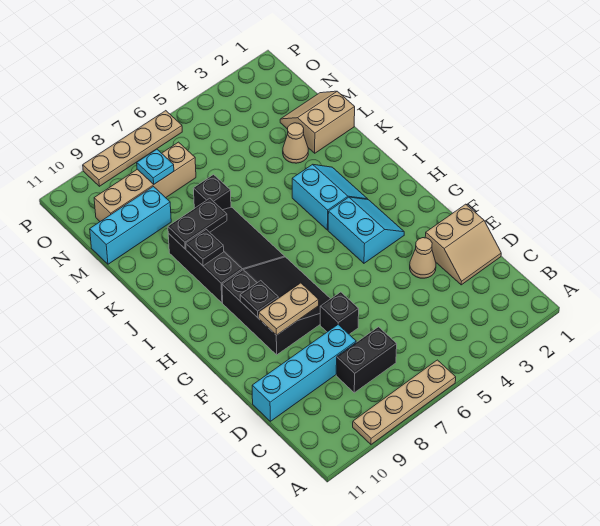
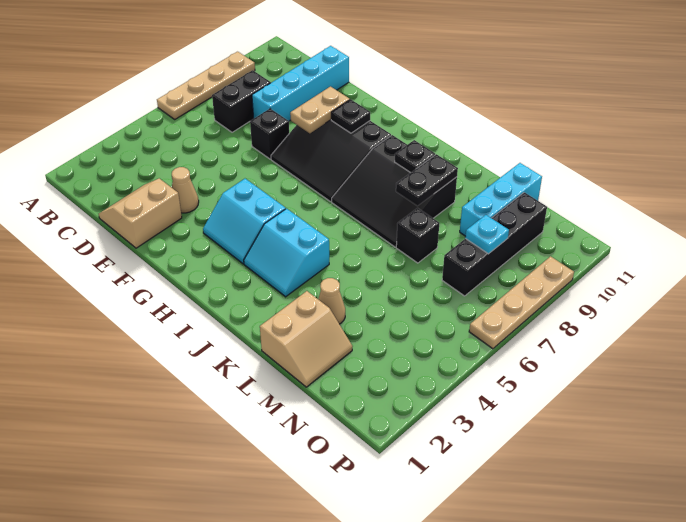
tan 1x4 brick [94,142,196,221] -> black 1x4 brick [442,192,547,296]

